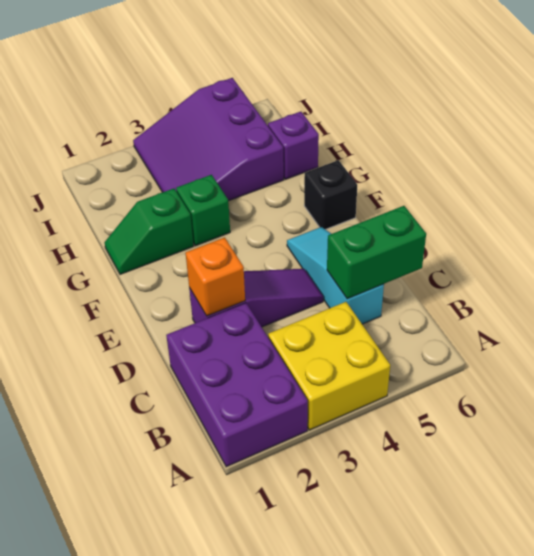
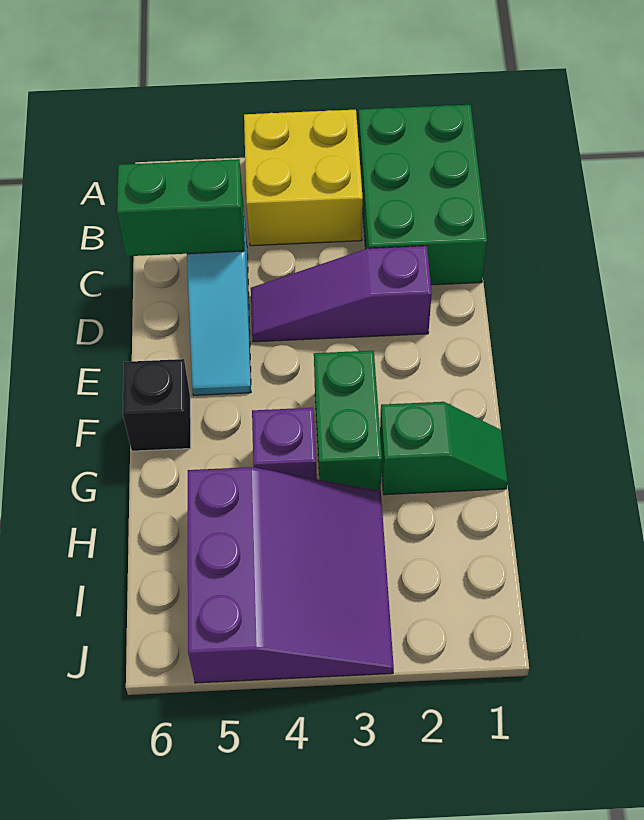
purple 2x3 brick [166,303,308,467] -> green 2x3 brick [358,105,487,285]
orange 1x1 brick [186,237,245,316] -> none
green 1x1 brick [176,175,230,246] -> green 1x2 brick [314,351,382,491]
purple 1x1 brick [268,112,319,179] -> purple 1x1 brick moved to [252,408,317,479]

